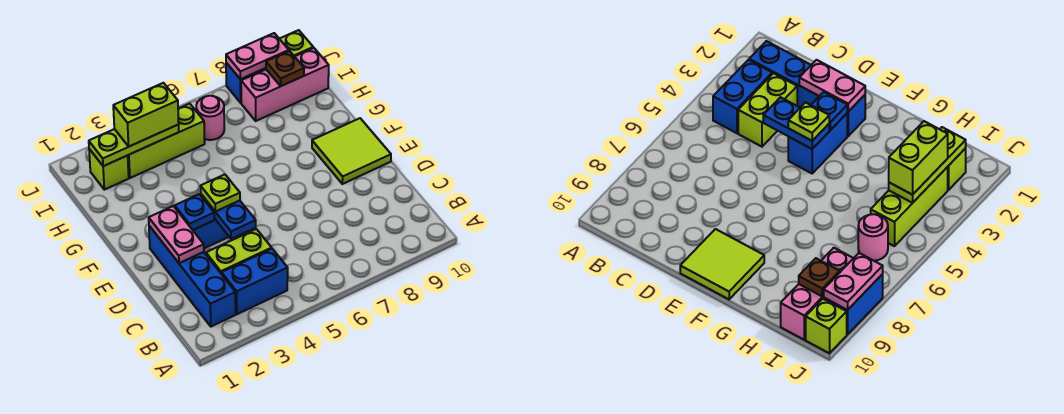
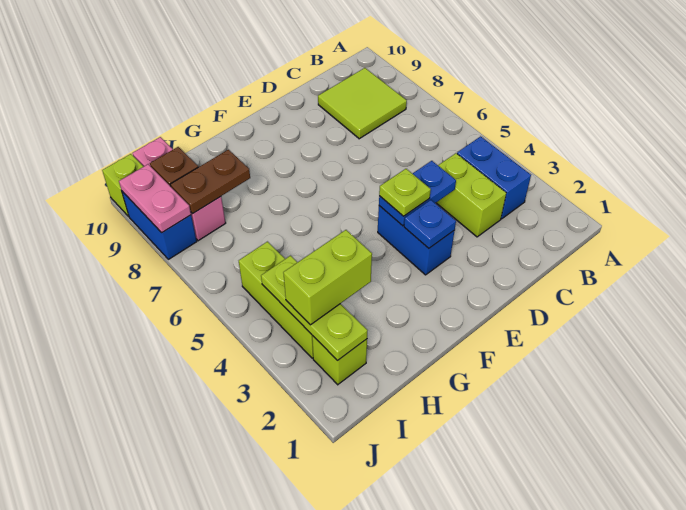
blue 1x4 brick [149,226,236,327] -> none
pink 1x2 plate [149,206,204,263] -> none
lime 2x2 tile [312,118,391,184] -> lime 2x2 tile moved to [318,68,407,139]
none -> brown 1x2 plate [170,150,250,214]
lime 1x2 brick [113,83,179,146] -> lime 1x2 brick turned to [283,230,372,325]
pink 1x1 round brick [196,96,224,140] -> none

